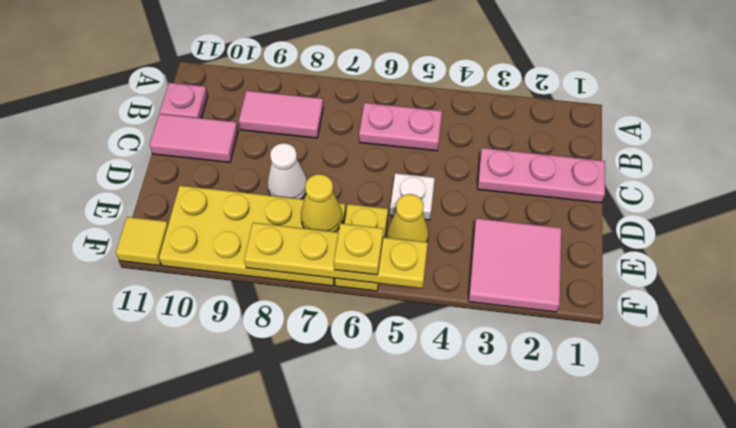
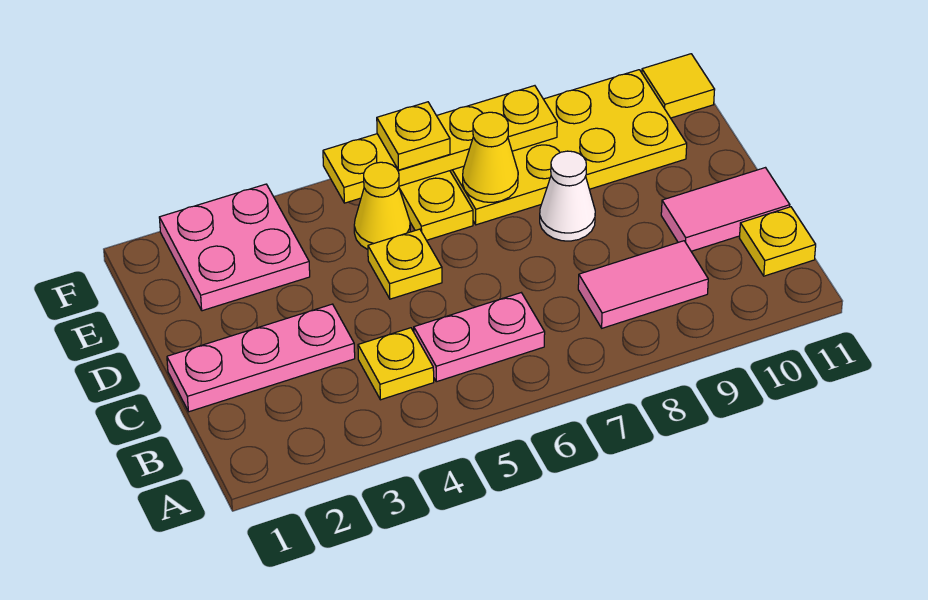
none -> yellow 1x1 plate [358,328,434,400]
pink 1x1 plate [160,83,208,118] -> yellow 1x1 plate [740,207,816,276]
white 1x1 plate [390,173,435,220] -> yellow 1x1 plate [368,229,442,299]
pink 2x2 tile [469,218,561,312] -> pink 2x2 plate [159,184,310,311]

